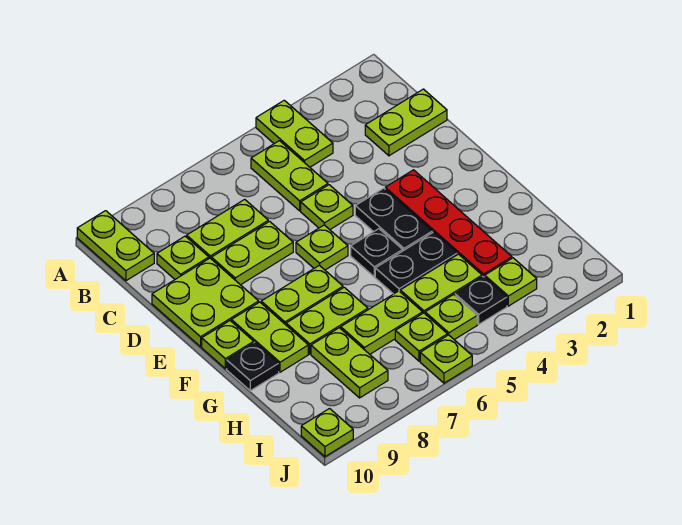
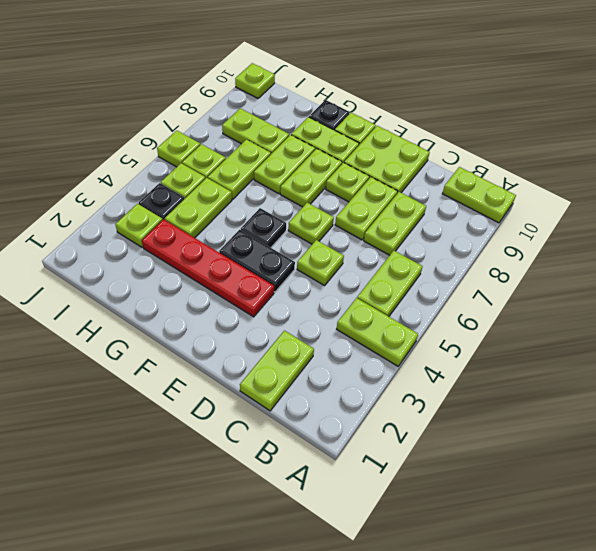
lime 1x2 plate [251,141,328,211] -> lime 1x2 plate turned to [357,251,423,316]
lime 1x1 plate [157,236,209,279] -> lime 1x1 plate moved to [326,163,369,202]
black 1x2 plate [375,232,457,294] -> none

